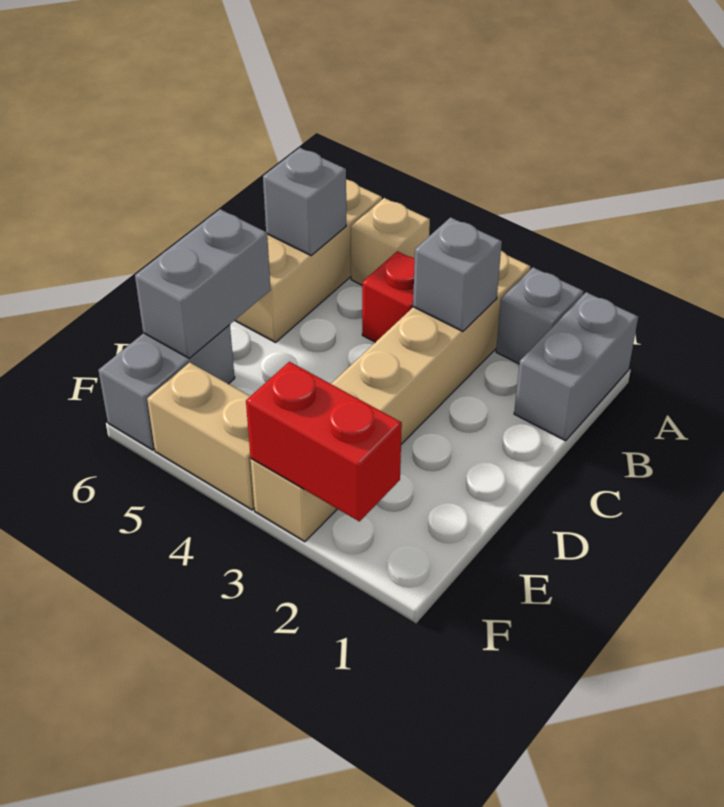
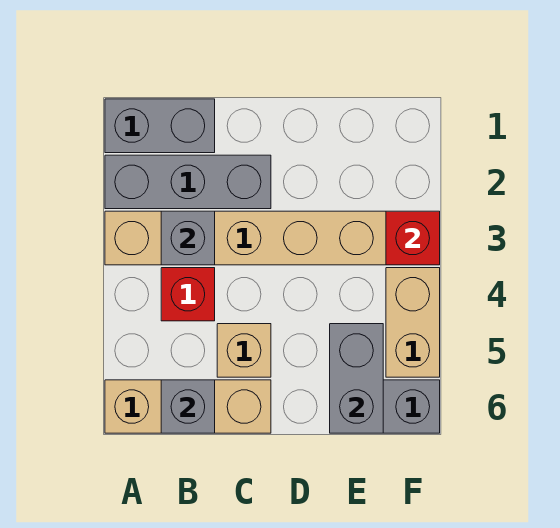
grey 1x1 brick [496,267,583,364] -> grey 1x3 brick [105,155,271,209]
tan 1x1 brick [351,198,430,285] -> tan 1x1 brick moved to [217,324,271,377]
grey 1x2 brick [135,209,271,358] -> grey 1x2 brick turned to [330,324,383,433]
red 1x2 brick [246,362,402,521] -> red 1x1 brick [386,211,440,265]

